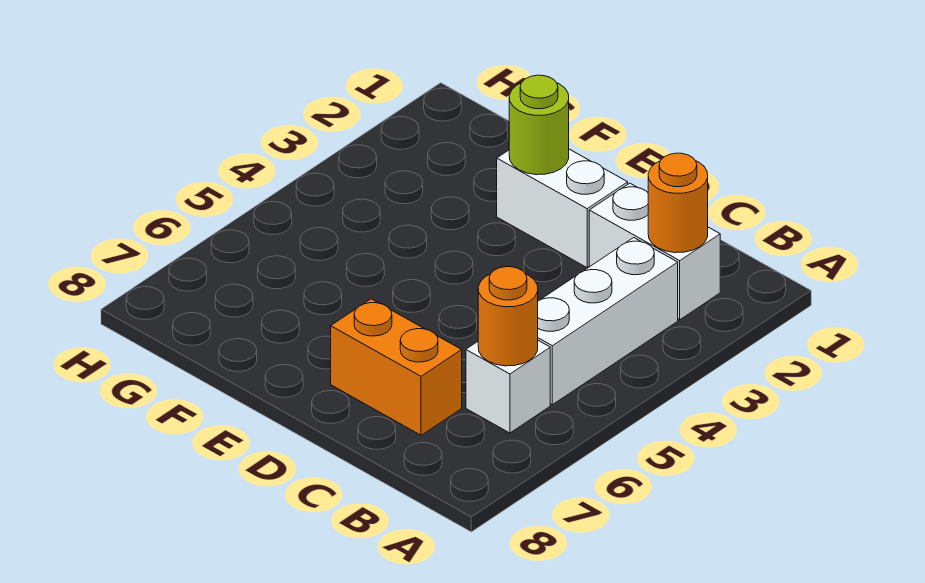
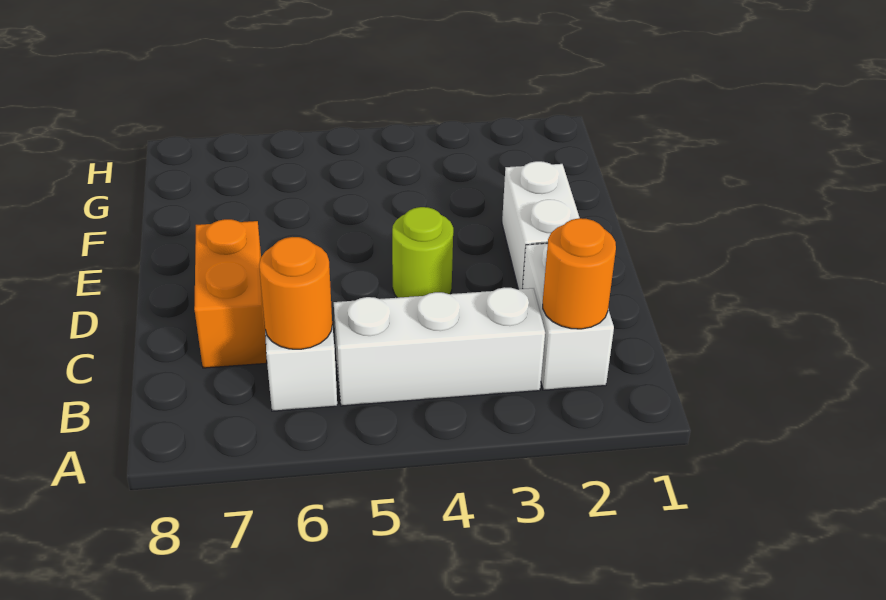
lime 1x1 round brick [509,75,569,175] -> lime 1x1 round brick moved to [392,207,453,298]

